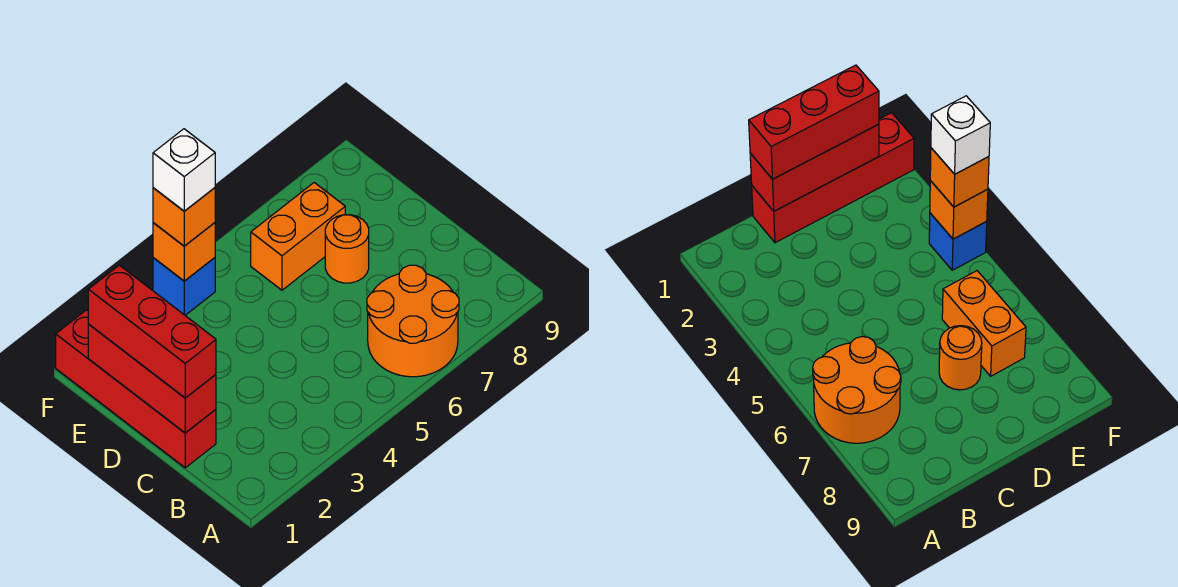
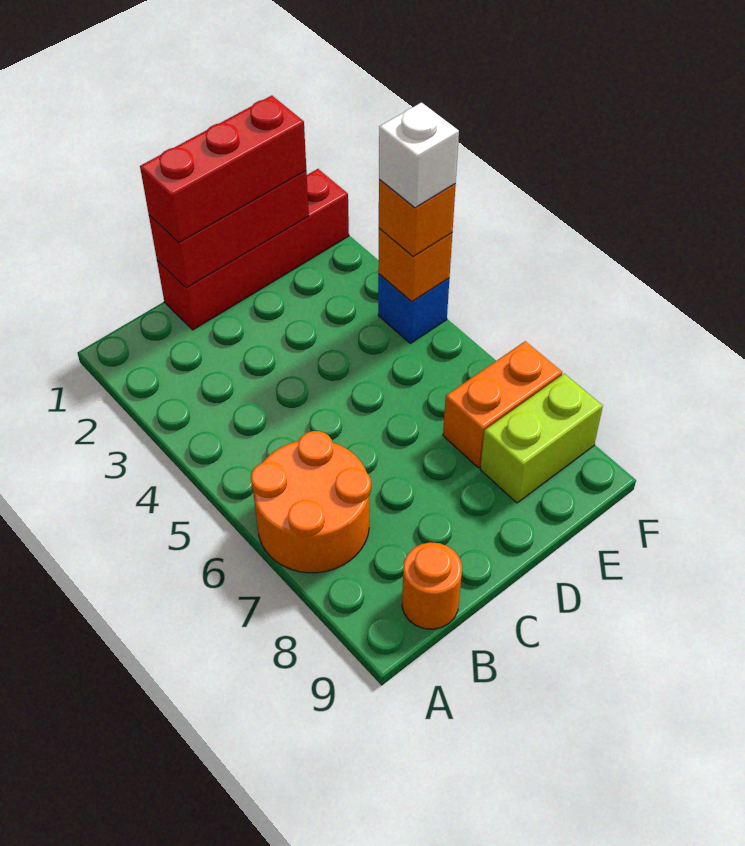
orange 1x1 round brick [325,215,369,283] -> orange 1x1 round brick moved to [402,542,462,629]
orange 1x2 brick [251,183,345,290] -> orange 1x2 brick turned to [443,341,562,468]
none -> lime 1x2 brick [480,374,603,503]

